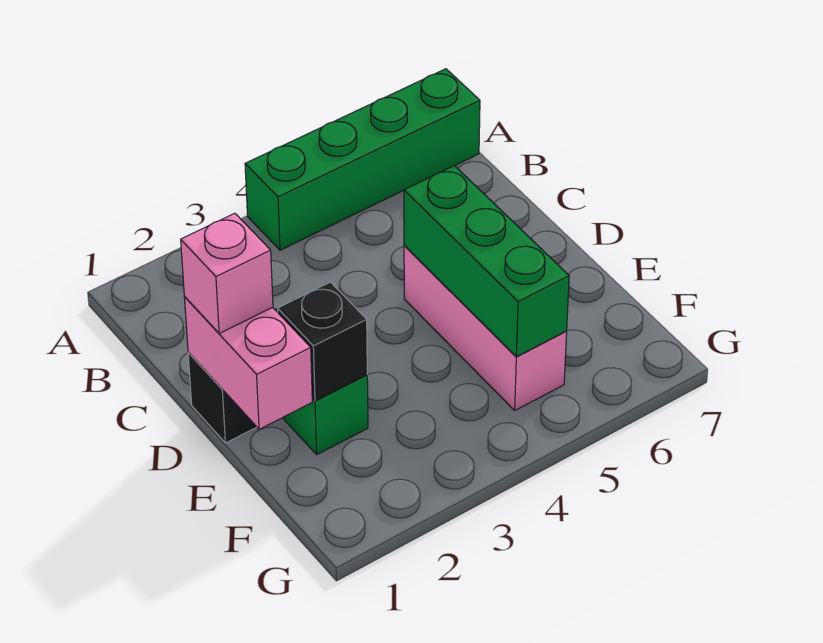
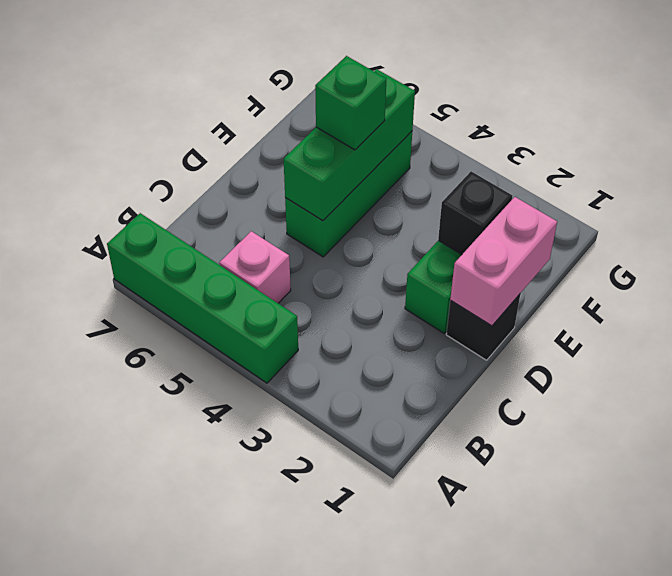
pink 1x1 brick [181,213,273,334] -> pink 1x1 brick moved to [219,231,291,303]
pink 1x3 brick [404,245,567,410] -> green 1x3 brick [285,131,412,257]
none -> green 1x1 brick [315,56,386,150]

